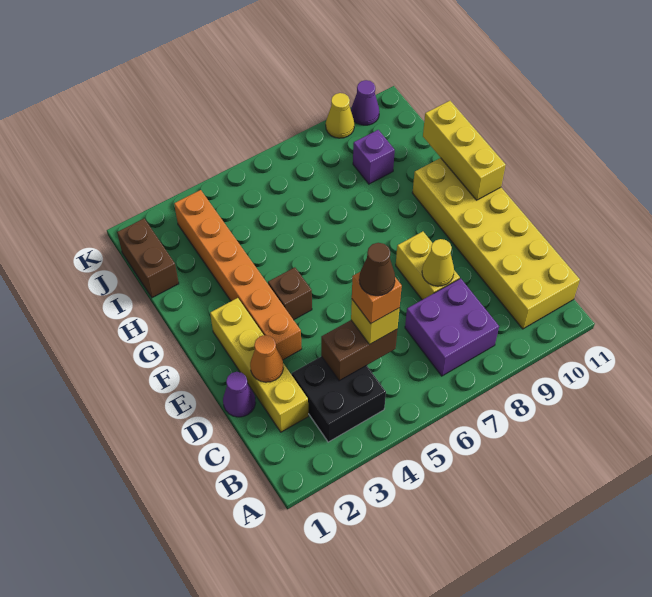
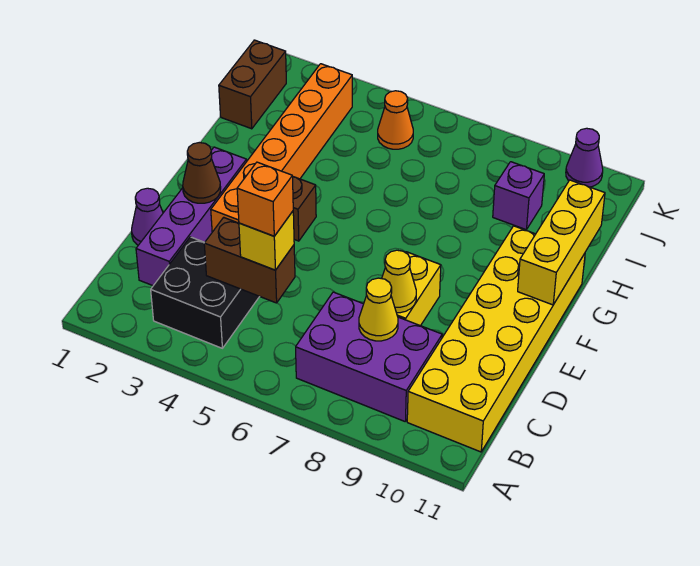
purple 2x2 brick [405,278,499,376] -> purple 2x3 brick [296,292,442,421]
yellow 1x4 brick [210,298,309,432] -> purple 1x4 brick [136,147,247,286]
brown 1x1 cone [359,243,395,296] -> brown 1x1 cone moved to [183,143,221,203]
orange 1x1 cone [250,335,283,382] -> orange 1x1 cone moved to [378,91,413,149]
yellow 1x1 cone [326,93,354,138] -> yellow 1x1 cone moved to [359,278,398,341]

